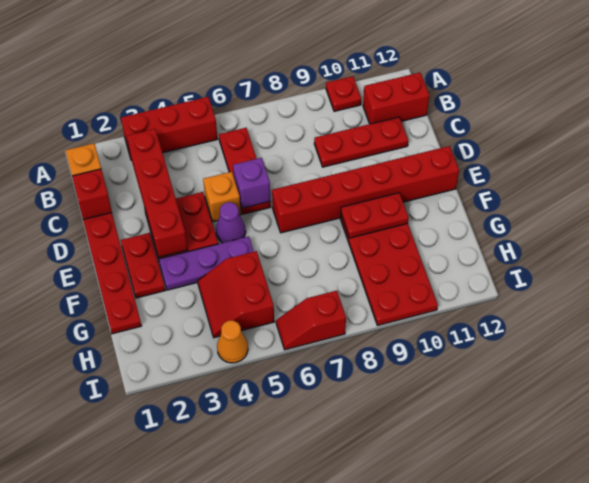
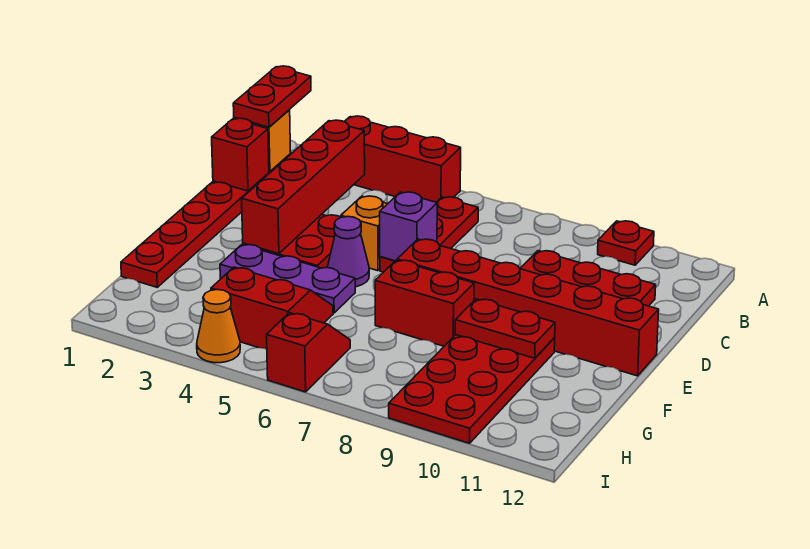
red 1x2 brick [363,73,429,124] -> red 1x2 brick moved to [375,260,474,346]
red 1x2 plate [121,233,165,298] -> red 1x2 plate moved to [233,66,311,127]
red 2x2 slope [198,251,274,338] -> red 2x2 slope turned to [211,267,333,350]
red 1x2 slope [276,291,346,350] -> red 1x2 slope turned to [267,313,350,392]

